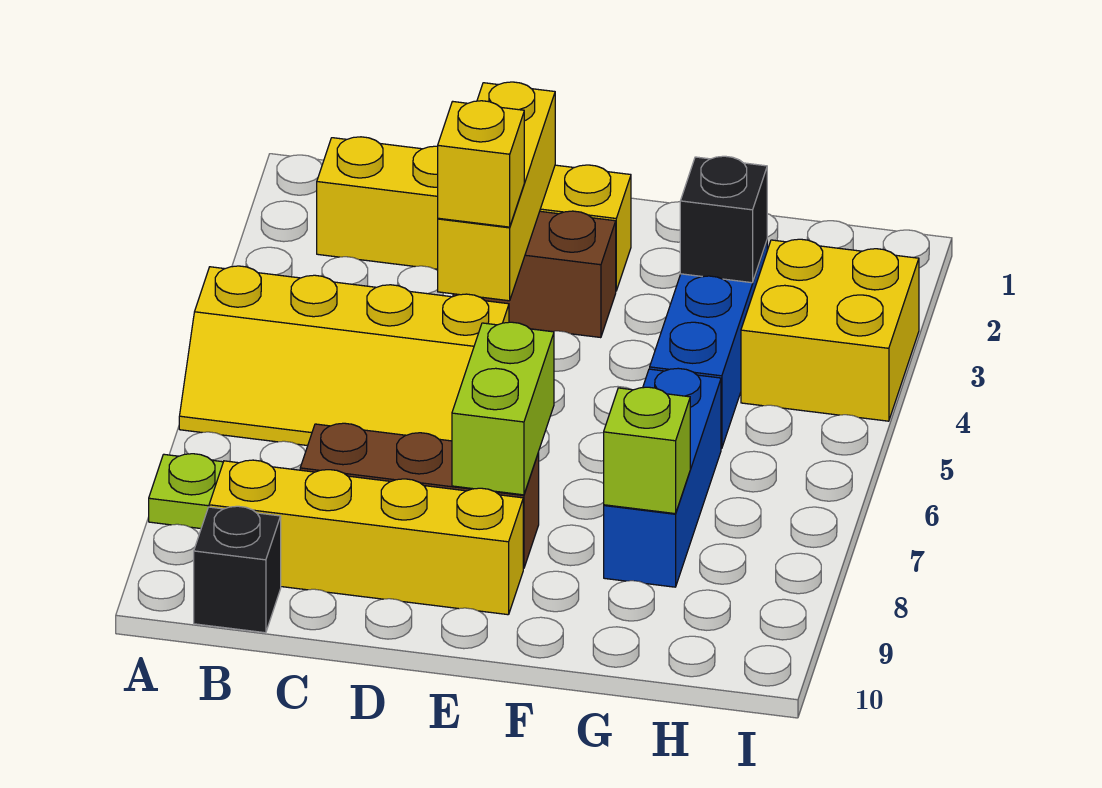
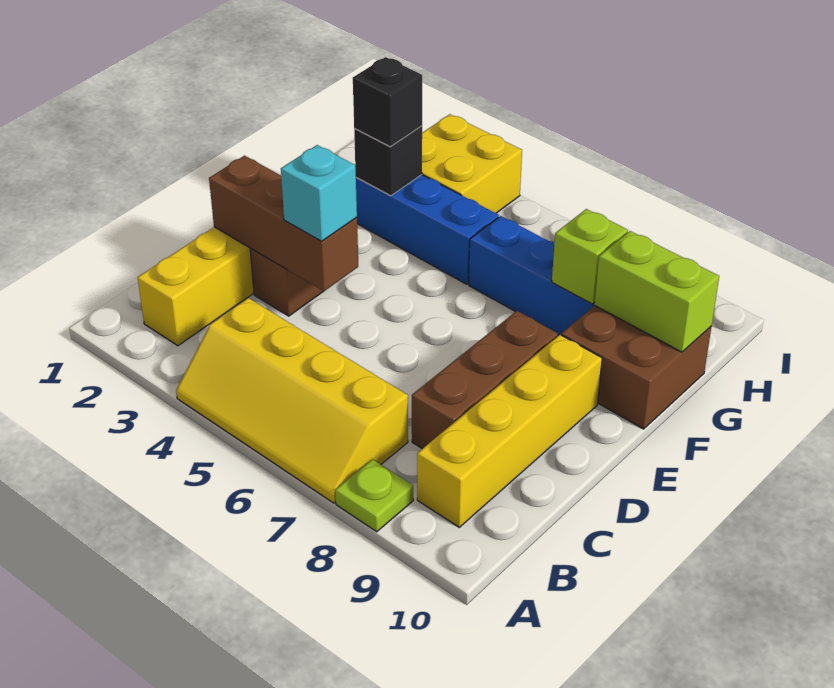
yellow 2x4 slope [179,266,509,446] -> yellow 2x4 slope turned to [176,298,408,503]
black 1x1 brick [194,506,281,633] -> black 1x1 brick moved to [353,57,422,147]
yellow 1x3 brick [438,82,555,301] -> brown 1x3 brick [209,156,358,291]
yellow 1x1 brick [438,101,524,227] -> cyan 1x1 brick [281,145,357,241]
lime 1x2 brick [452,322,554,495] -> lime 1x2 brick moved to [595,231,719,352]
none -> brown 2x2 brick [562,306,712,429]

